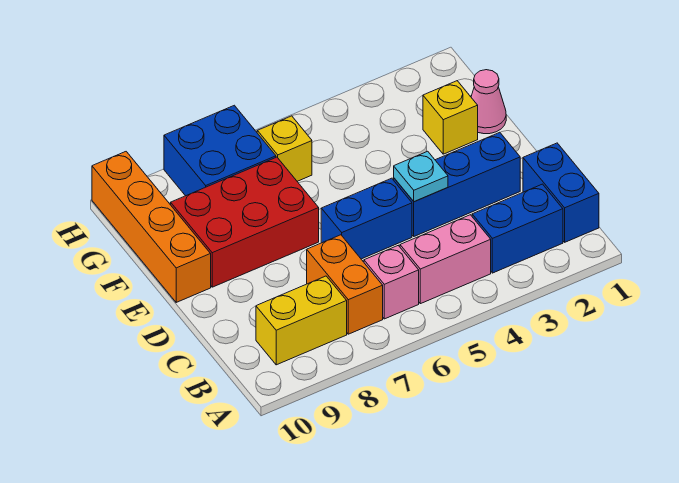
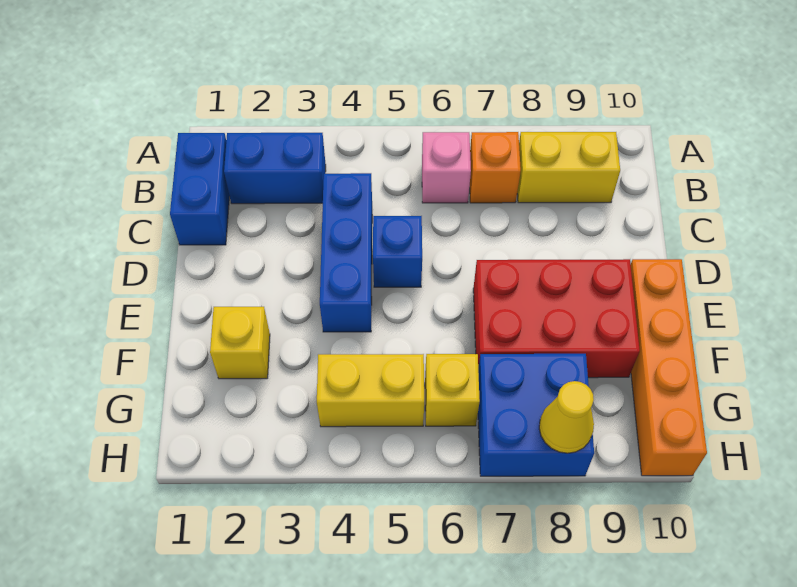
pink 1x2 brick [400,215,491,304] -> none
orange 1x2 brick [307,235,383,334] -> orange 1x1 brick [470,132,521,203]
blue 1x3 brick [394,132,520,236] -> blue 1x3 brick turned to [320,173,372,332]
cyan 1x1 plate [394,151,448,202] -> none
blue 1x2 brick [321,178,412,259] -> blue 1x1 brick [373,216,422,287]
pink 1x1 cone [471,70,506,134] -> none
none -> yellow 1x2 brick [317,354,424,427]
none -> yellow 1x1 cone [539,381,594,453]

